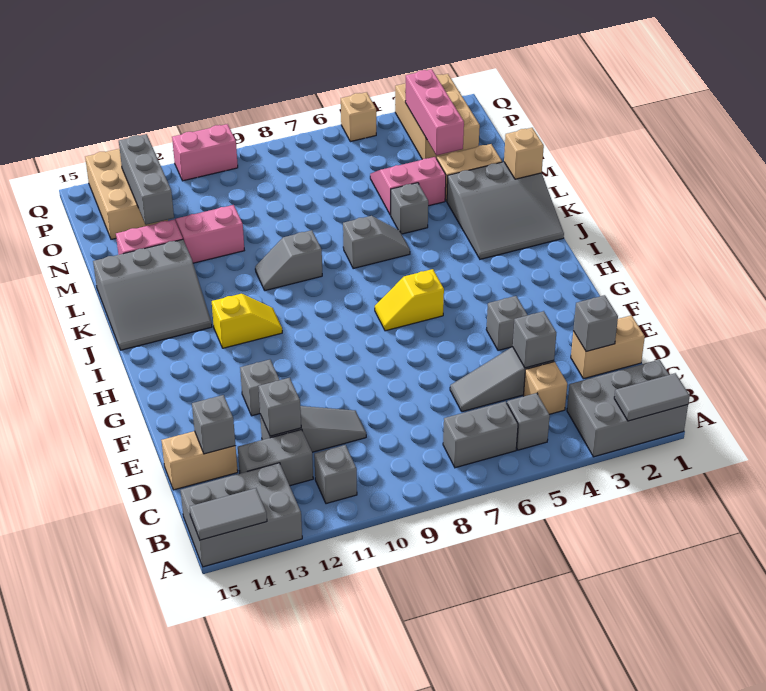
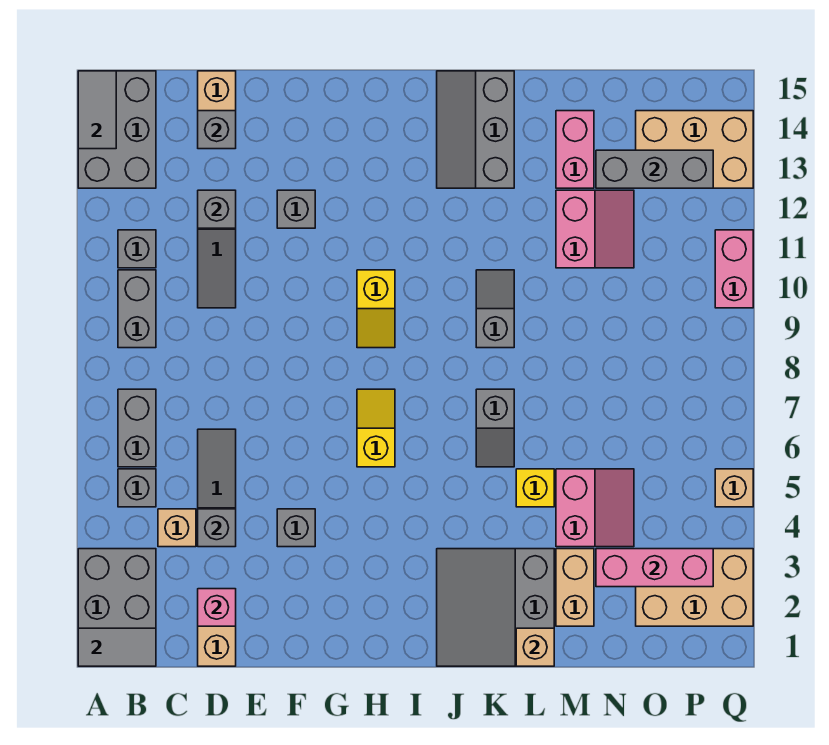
grey 1x2 tile [614,373,690,421] -> grey 1x2 tile turned to [78,628,156,666]
grey 1x2 brick [238,429,313,486] -> grey 1x2 brick moved to [118,270,156,348]
grey 1x1 brick [573,295,618,352] -> pink 1x1 brick [198,589,236,626]
yellow 1x2 slope [212,294,282,348] -> yellow 1x2 slope moved to [357,270,395,348]
grey 3x3 slope [93,239,212,350] -> grey 2x3 slope [437,71,514,188]
grey 1x1 brick [391,183,428,234] -> yellow 1x1 brick [516,469,554,507]

